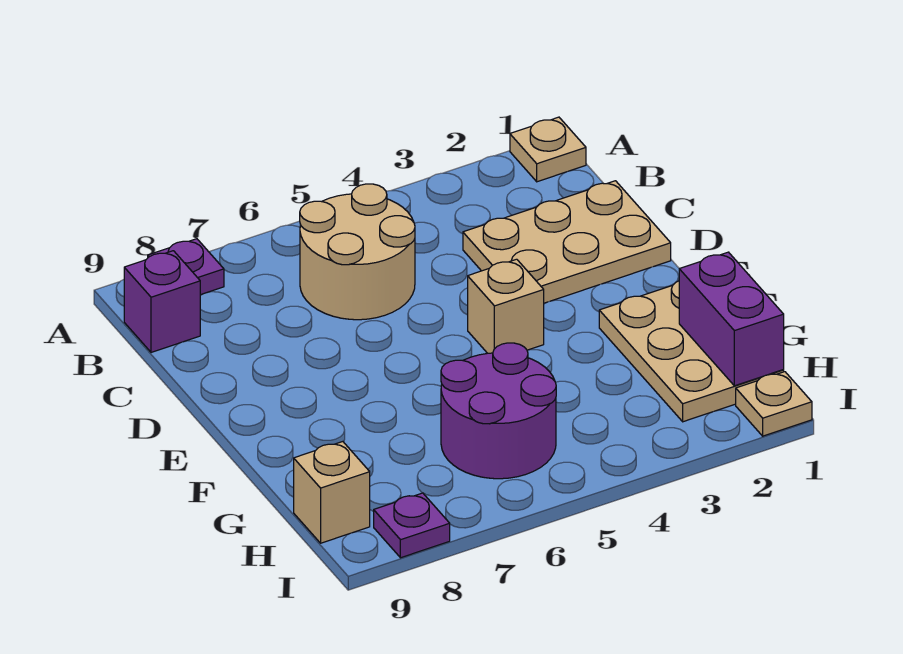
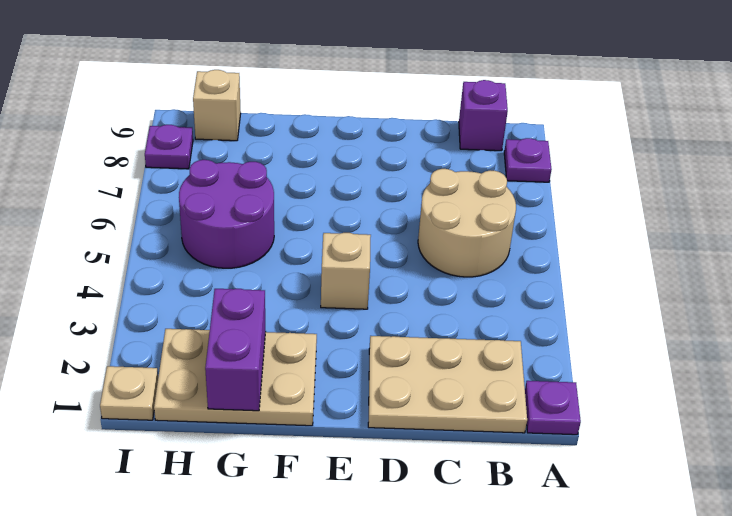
tan 1x1 plate [510,117,586,182] -> purple 1x1 plate [525,381,581,435]
tan 2x3 plate [463,181,671,303] -> tan 2x3 plate turned to [368,336,527,433]
purple 1x2 brick [679,252,784,386] -> purple 1x2 brick turned to [205,289,266,411]

